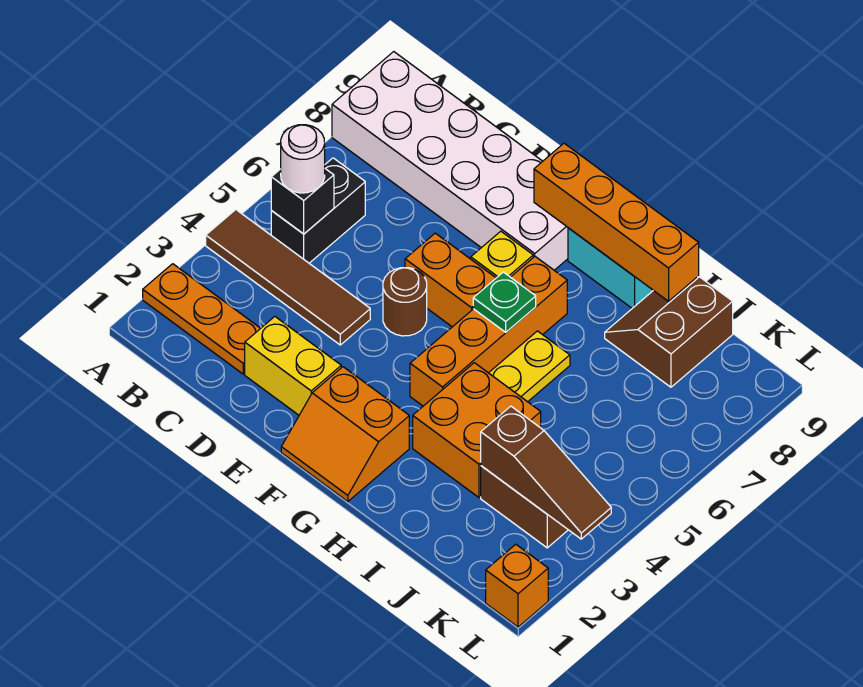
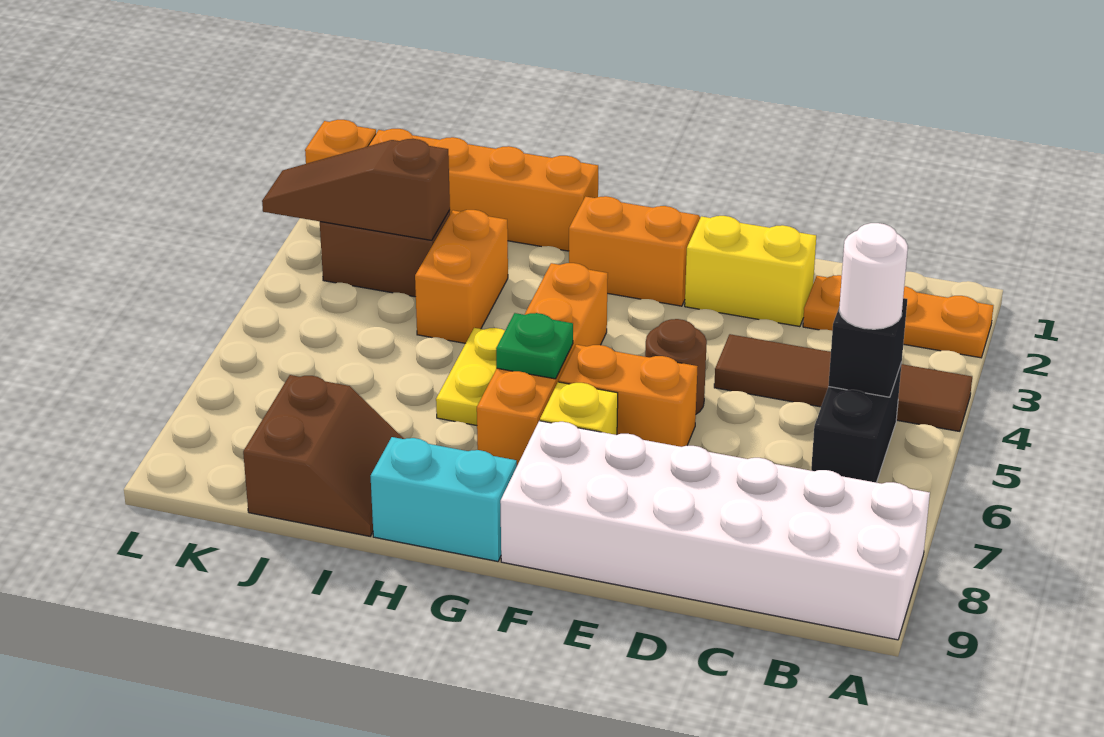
orange 1x4 brick [534,143,699,301] -> orange 1x4 brick moved to [369,129,598,251]
orange 2x2 brick [413,363,541,498] -> orange 1x2 brick [415,210,508,343]

